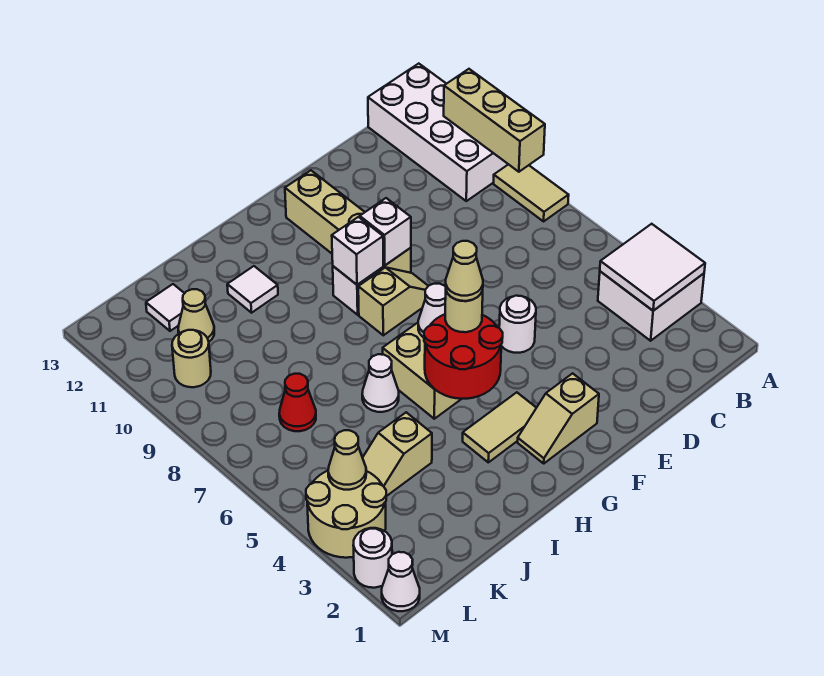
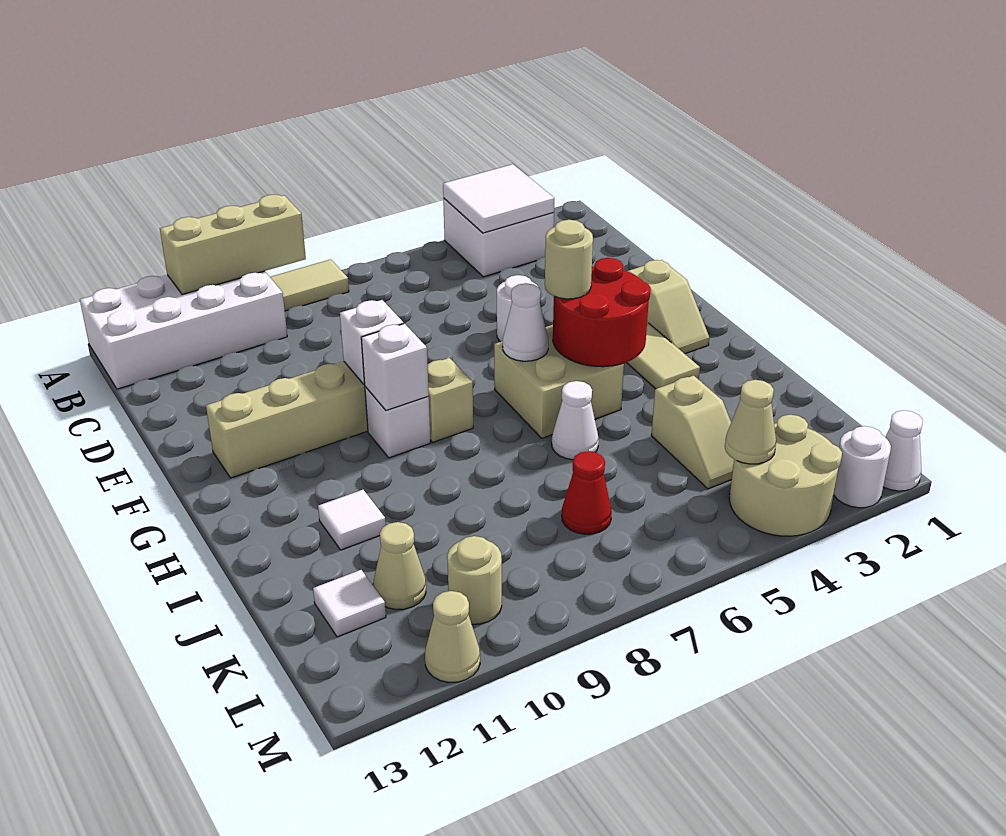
tan 1x1 cone [446,241,483,301] -> tan 1x1 cone moved to [425,591,480,682]

